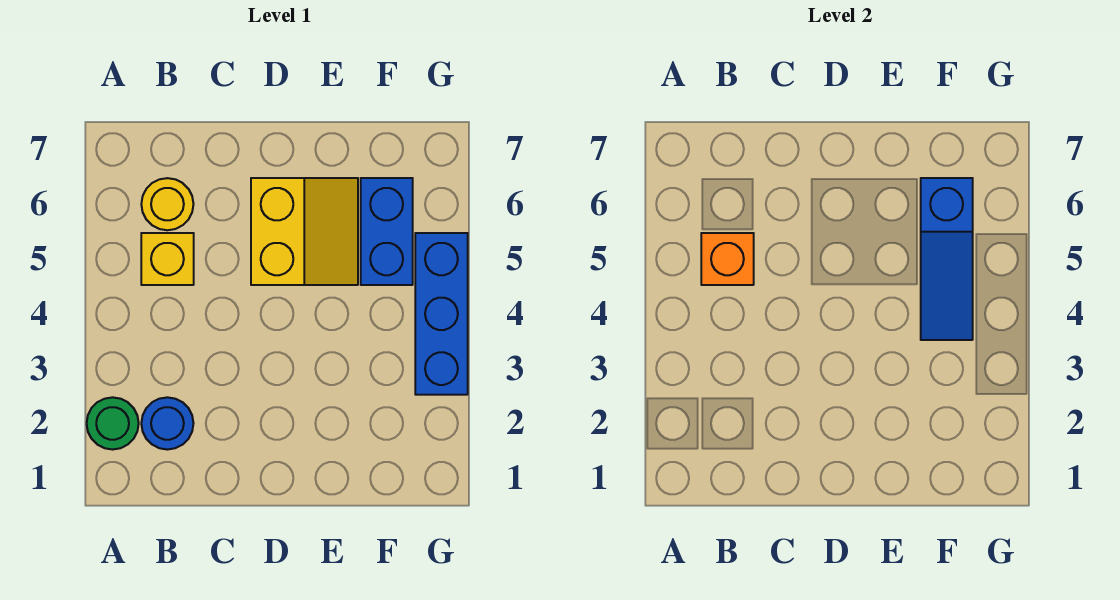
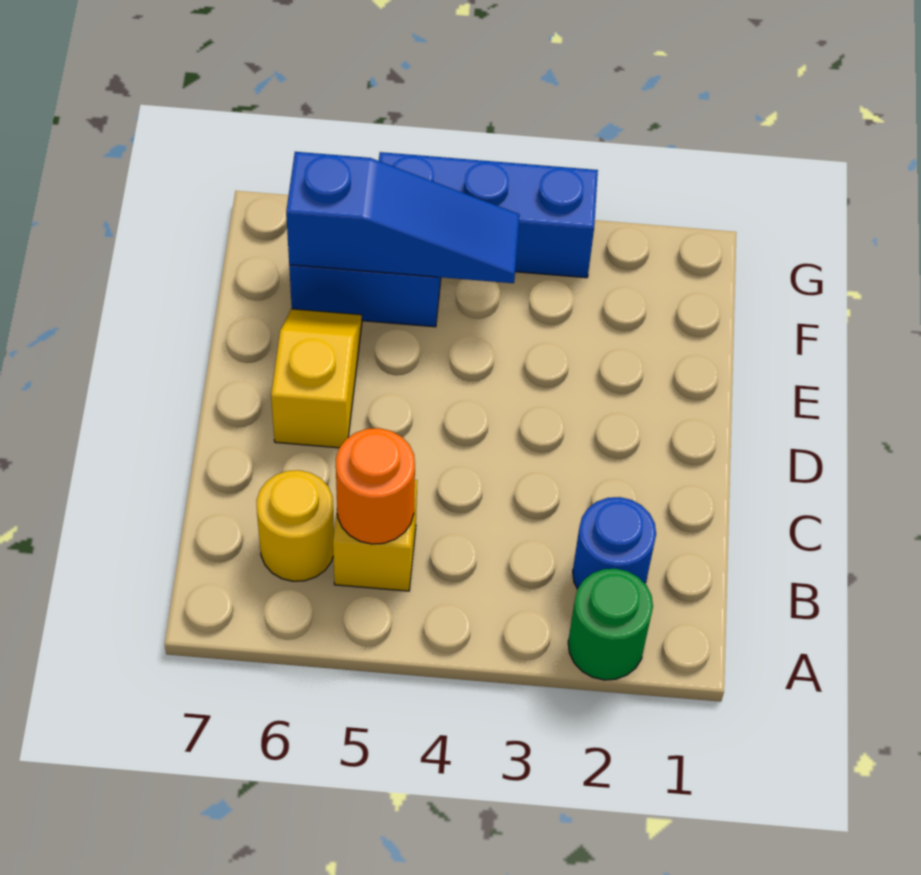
orange 1x1 brick [701,233,754,285] -> orange 1x1 round brick [336,428,415,544]
yellow 2x2 slope [251,178,358,285] -> yellow 1x2 slope [271,309,362,448]

